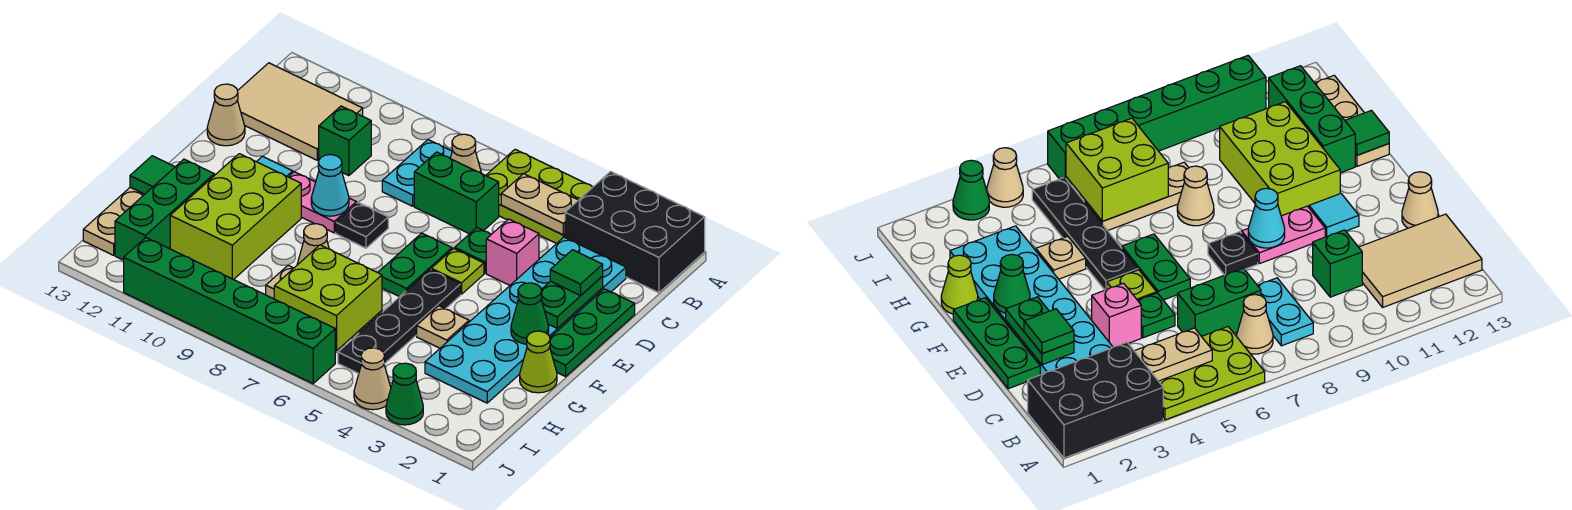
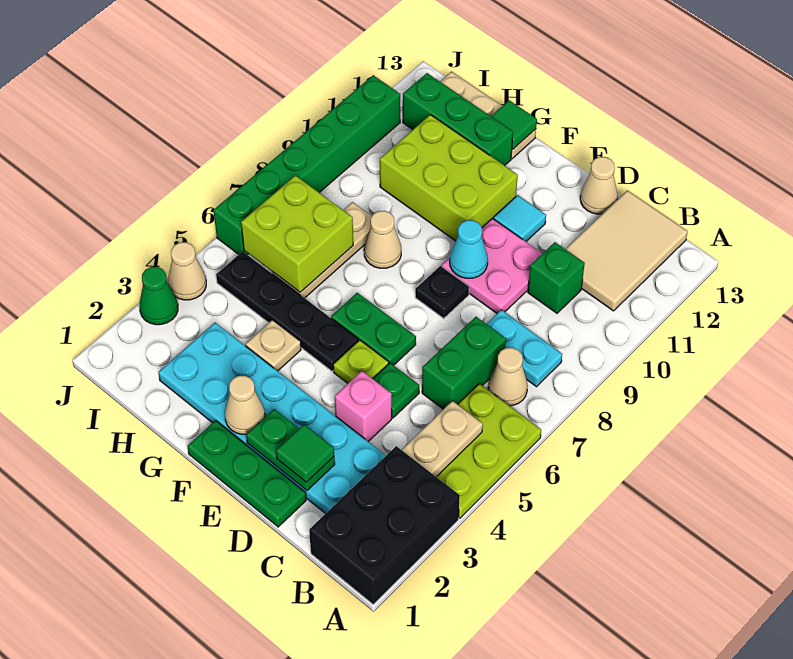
pink 1x2 plate [289,172,356,233] -> pink 2x2 plate [442,218,543,313]
green 1x1 cone [511,283,549,344] -> tan 1x1 cone [225,376,265,434]
lime 1x1 cone [520,331,557,393] -> none

